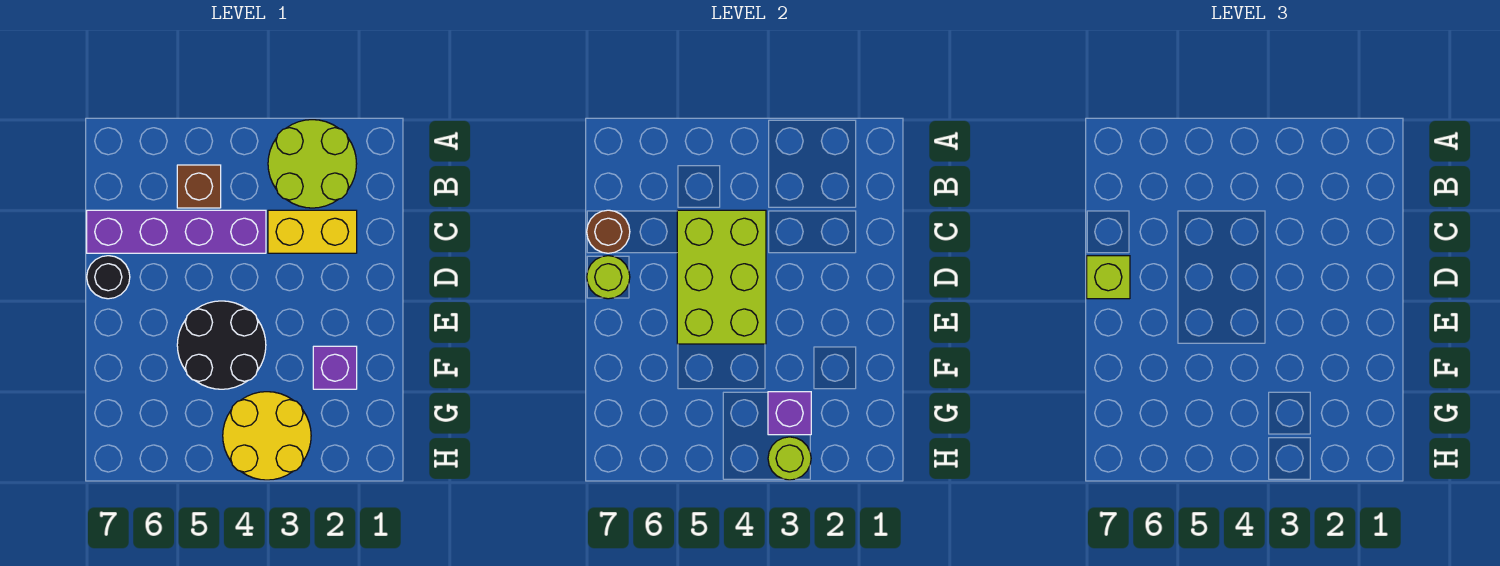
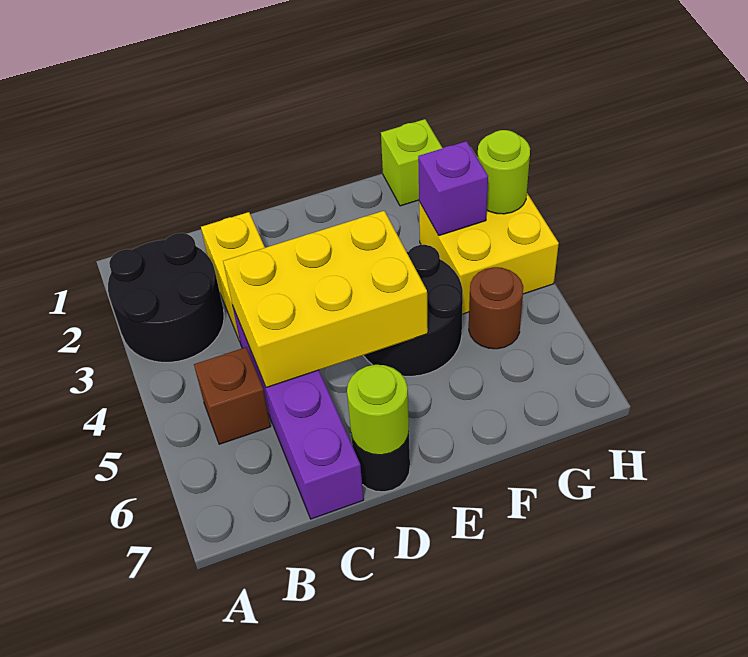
lime 2x2 round brick [268,120,357,208] -> black 2x2 round brick [108,233,224,362]
lime 2x3 brick [677,210,766,344] -> yellow 2x3 brick [223,211,428,388]
brown 1x1 round brick [587,210,630,253] -> brown 1x1 round brick moved to [469,267,523,349]
lime 1x1 brick [1087,256,1130,299] -> lime 1x1 brick moved to [381,119,442,206]
purple 1x1 brick [313,346,357,389] -> none
yellow 2x2 round brick [223,392,311,480] -> yellow 2x2 brick [419,193,559,314]

